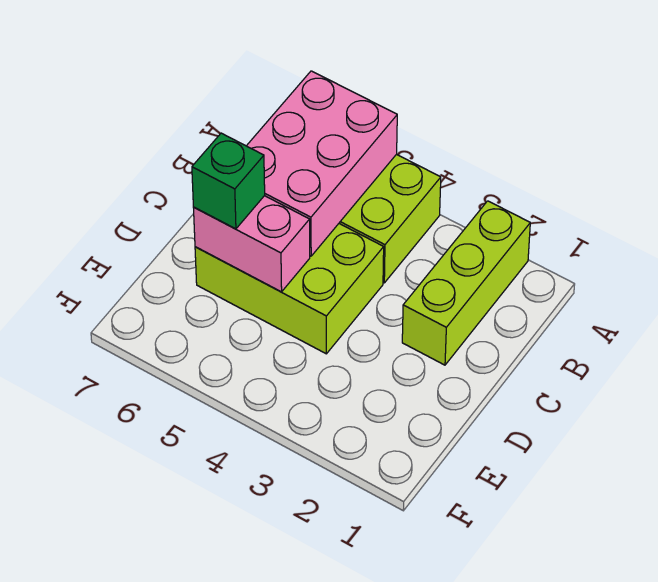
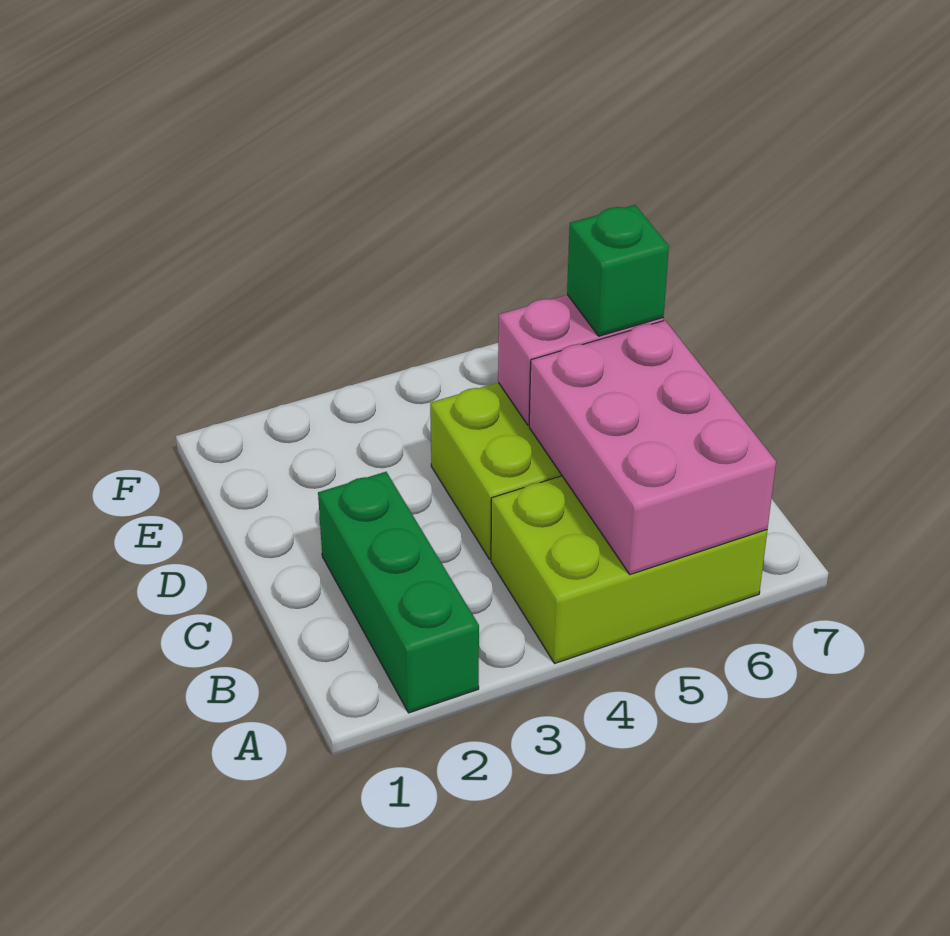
lime 1x3 brick [402,201,530,365] -> green 1x3 brick [318,472,479,713]

